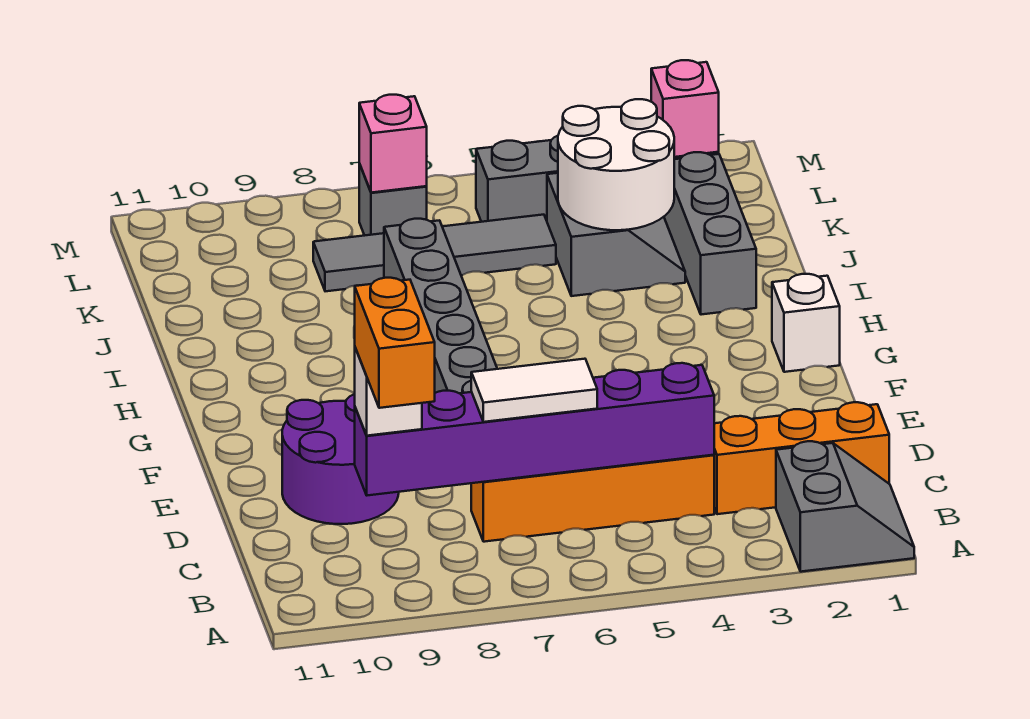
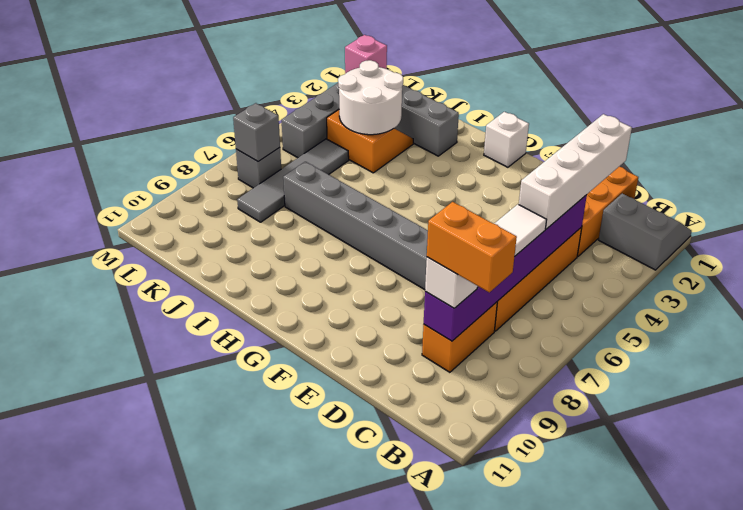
none -> white 1x4 brick [519,114,632,229]
none -> orange 1x2 brick [422,302,497,372]
purple 2x2 round brick [282,394,399,524] -> none
grey 2x2 slope [547,173,685,296] -> orange 2x2 slope [327,110,413,173]
pink 1x1 brick [359,95,427,193] -> grey 1x1 brick [233,103,280,162]

